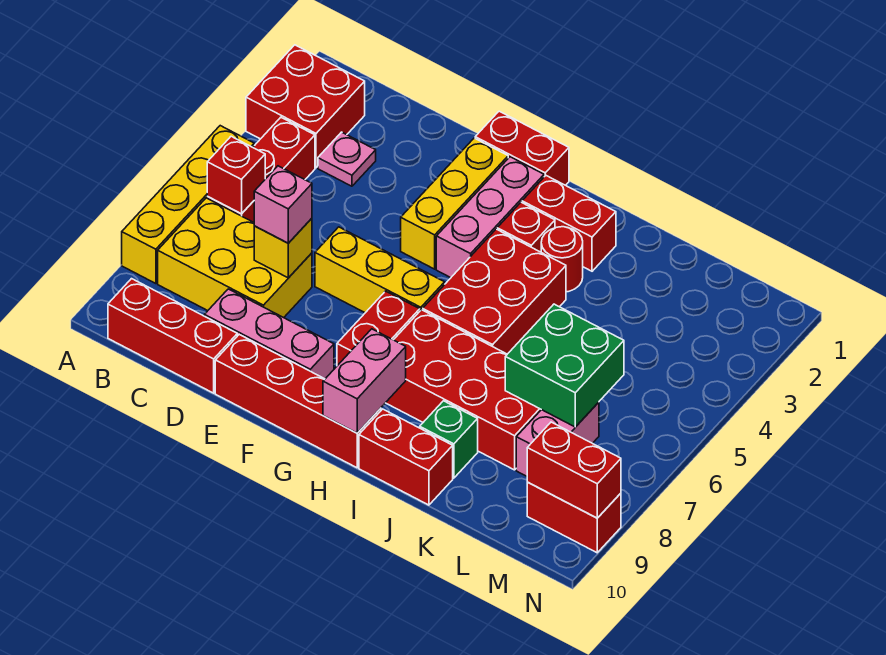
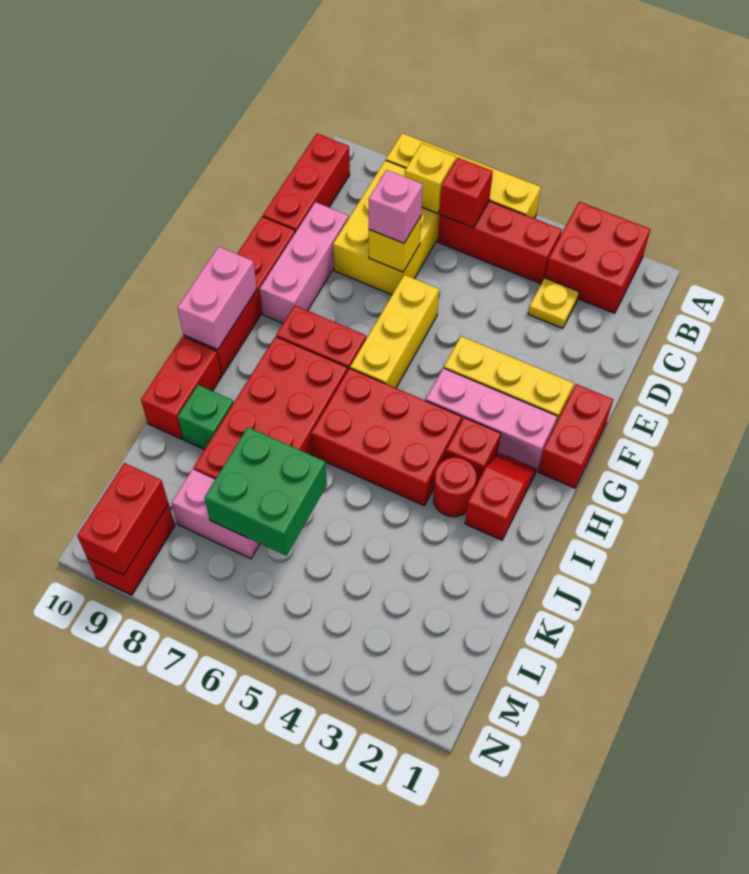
none -> yellow 1x1 brick [405,144,456,213]
pink 1x1 plate [318,132,376,186] -> yellow 1x1 plate [528,278,579,328]
red 1x2 brick [522,176,616,271] -> red 1x2 slope [465,453,536,540]
pink 1x2 brick [323,329,406,433] -> pink 1x2 brick turned to [177,247,257,350]

